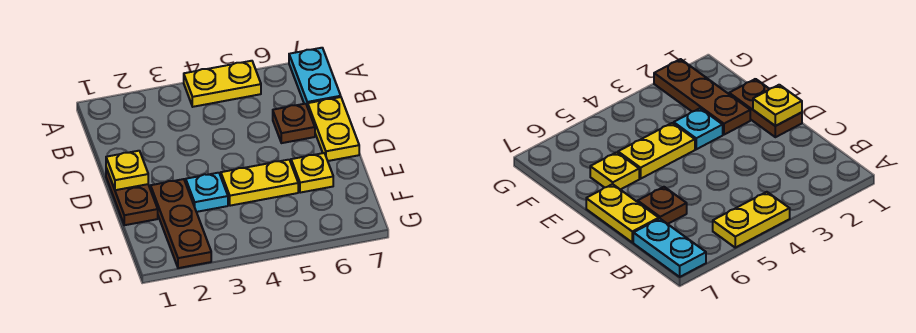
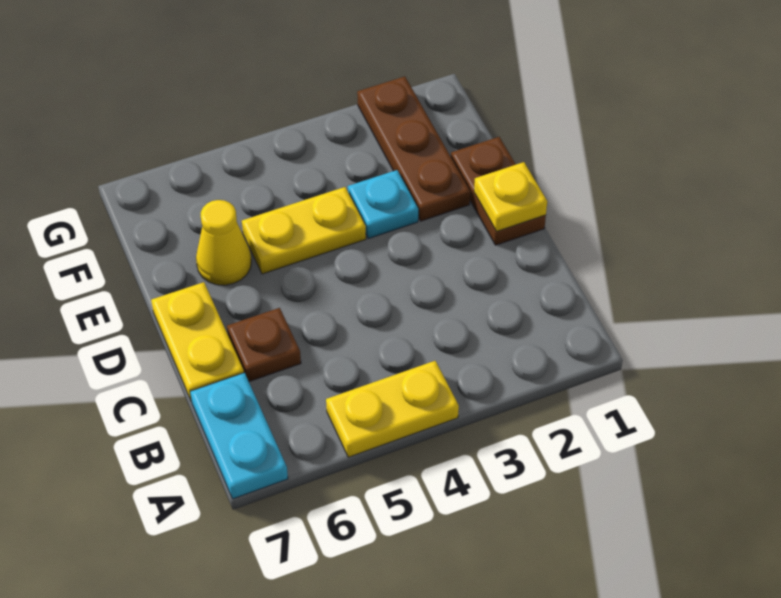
yellow 1x1 plate [291,153,333,193] -> yellow 1x1 cone [196,200,251,285]

